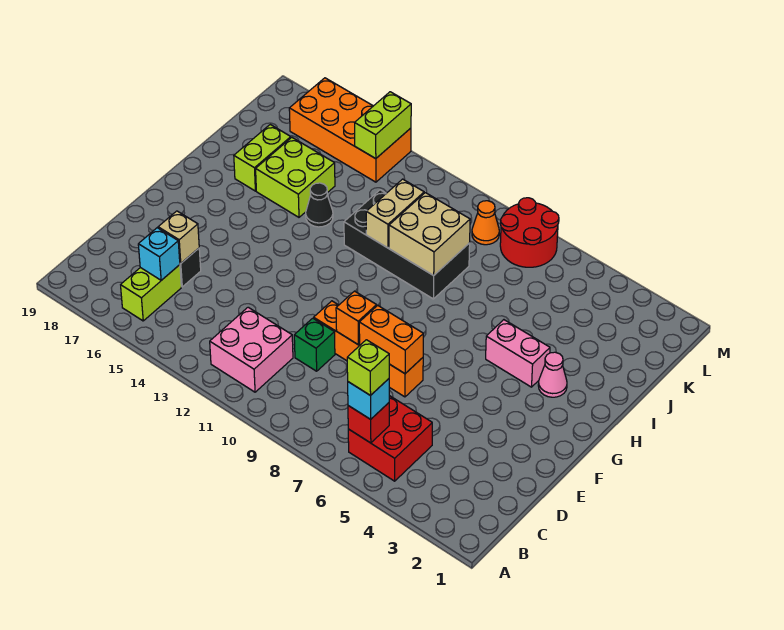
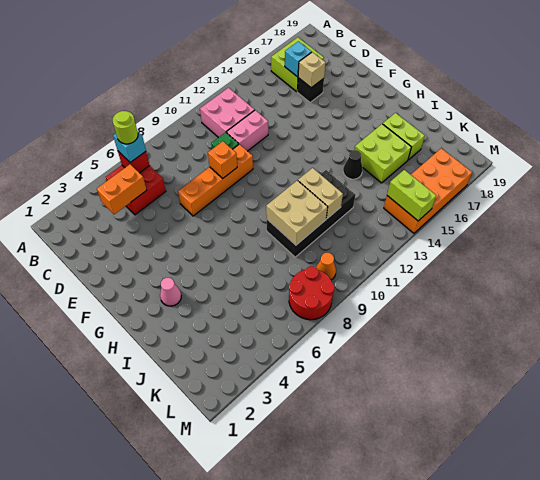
lime 1x1 brick [347,340,389,396] -> lime 1x1 round brick [113,111,138,144]
lime 1x2 brick [121,265,181,321] -> lime 2x2 brick [271,37,324,92]
orange 1x2 brick [359,305,423,374] -> orange 1x2 brick moved to [97,164,146,214]
pink 1x2 brick [486,320,550,387] -> pink 1x2 brick moved to [226,110,268,151]

